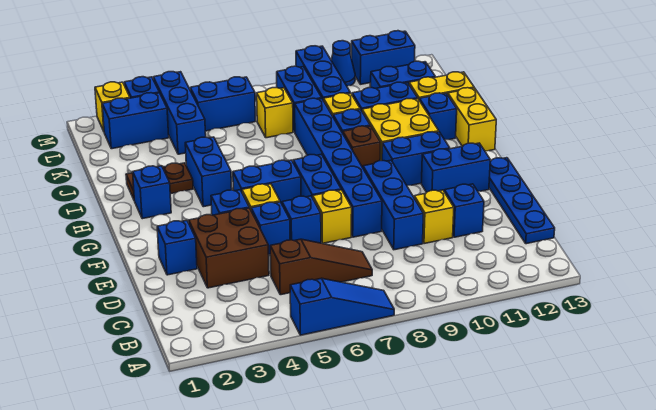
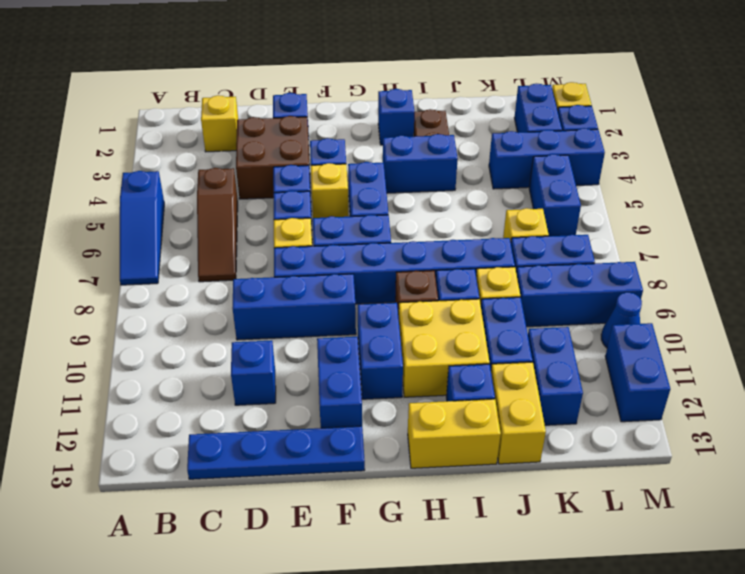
yellow 1x1 brick [414,190,454,244] -> yellow 1x1 brick moved to [201,95,238,152]

